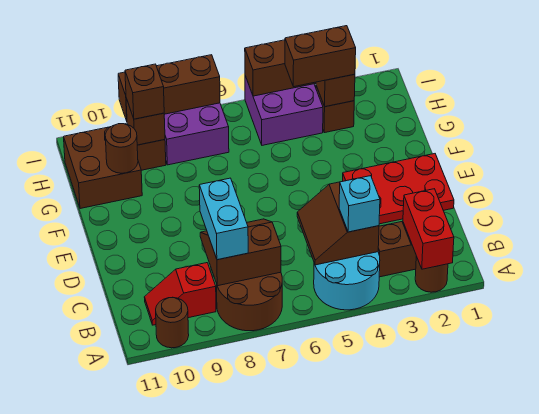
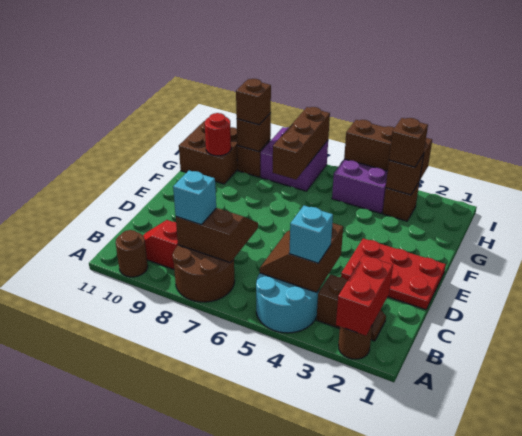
cyan 1x2 brick [199,178,248,260] -> cyan 1x1 brick [173,170,216,225]
brown 1x1 round brick [105,124,138,173] -> red 1x1 round brick [205,113,231,156]
brown 1x2 brick [285,26,356,87] -> brown 1x1 brick [389,118,428,167]
brown 1x3 brick [118,55,220,121] -> brown 1x3 brick turned to [273,107,330,180]

